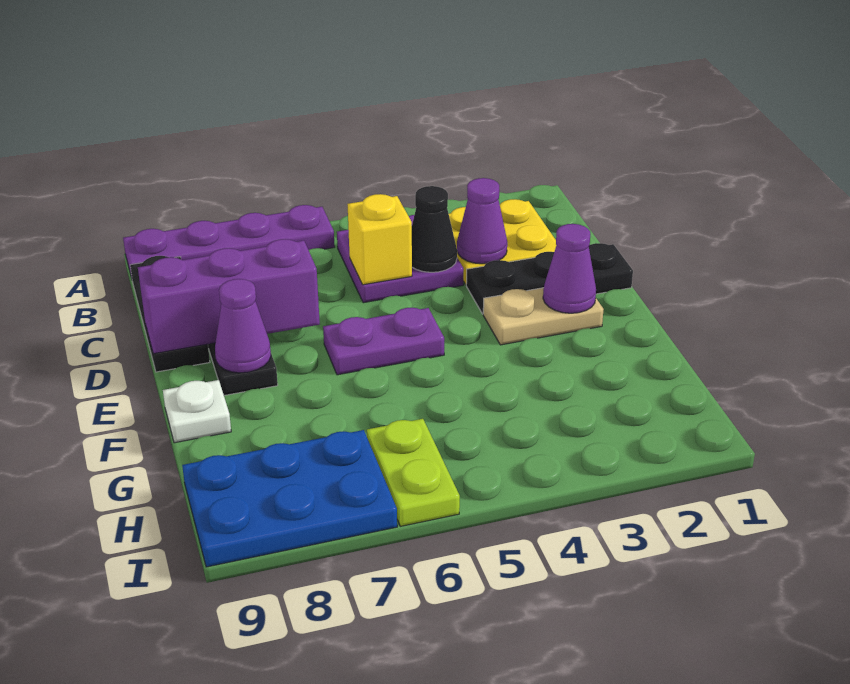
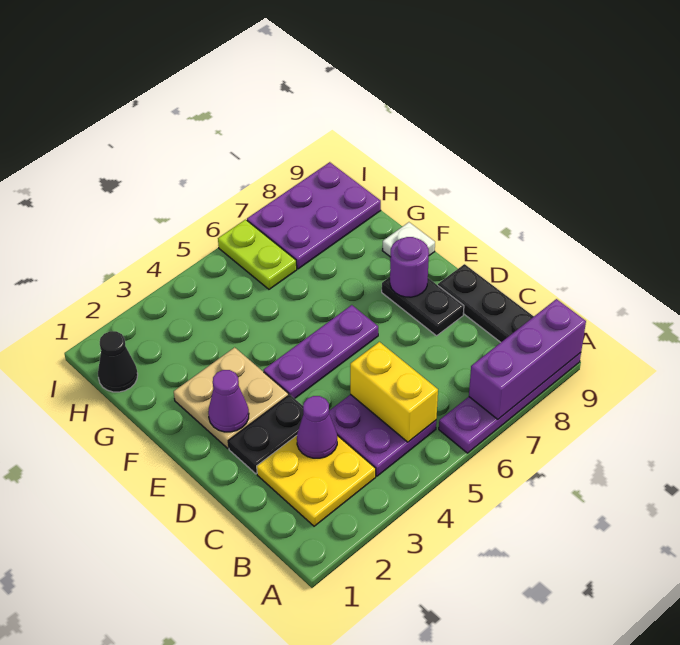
black 1x1 cone [412,186,457,272] -> black 1x1 cone moved to [98,331,138,392]
yellow 1x1 brick [347,194,412,285] -> yellow 1x2 brick [350,342,438,442]
black 1x3 plate [466,243,633,314] -> black 1x2 plate [228,395,303,474]
purple 1x3 brick [138,239,320,354] -> purple 1x3 brick moved to [469,299,586,419]
tan 1x2 plate [483,288,604,345] -> tan 2x2 plate [174,347,289,449]
purple 1x2 plate [323,308,444,375] -> purple 1x3 plate [264,305,378,399]
purple 1x1 cone [215,279,271,373] -> purple 1x1 round brick [390,237,429,297]
blue 2x3 plate [182,430,397,567] -> purple 2x3 plate [247,162,381,269]

